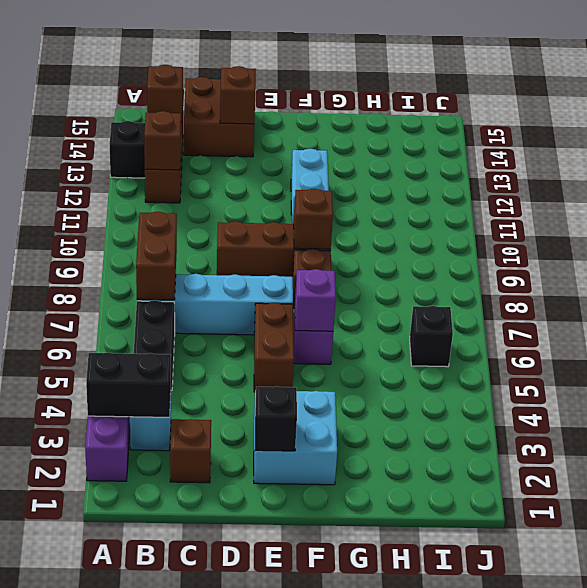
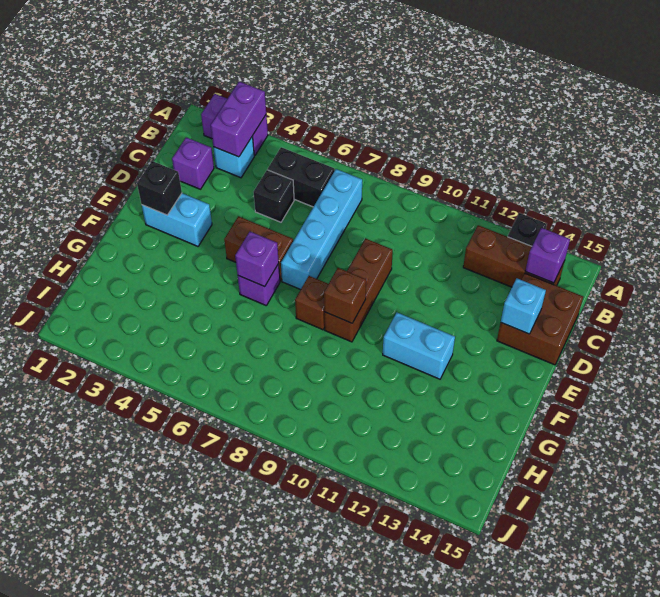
black 1x2 brick [86,352,171,417] -> purple 1x2 brick [211,82,266,157]
brown 1x2 brick [136,212,177,300] -> none
brown 1x1 brick [144,111,181,170] -> none
brown 1x1 brick [147,65,183,122] -> purple 1x1 brick [525,228,570,283]
brown 1x1 brick [170,419,211,483] -> purple 1x1 brick [172,137,214,189]
brown 1x1 brick [220,66,256,124] -> cyan 1x1 brick [501,279,546,334]
cyan 2x2 brick [254,390,337,485] -> cyan 1x2 brick [142,193,212,246]
black 1x1 brick [410,306,453,367] -> black 1x1 brick moved to [254,170,294,222]

